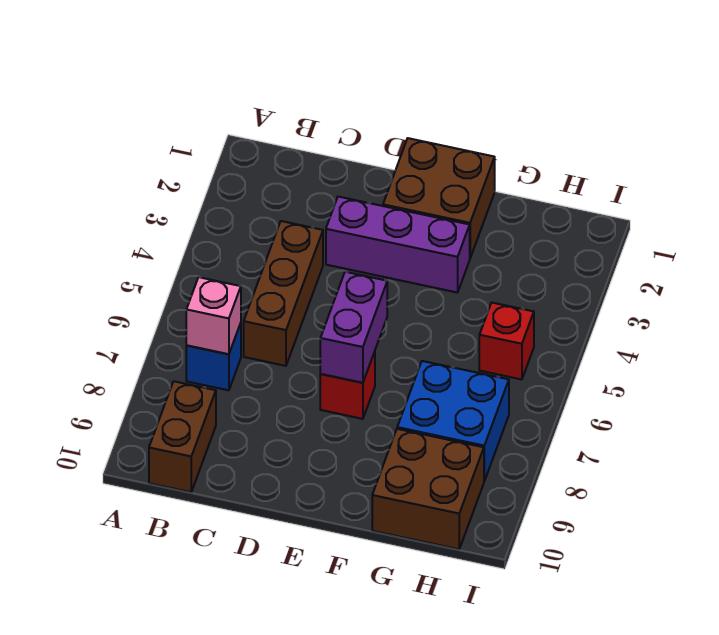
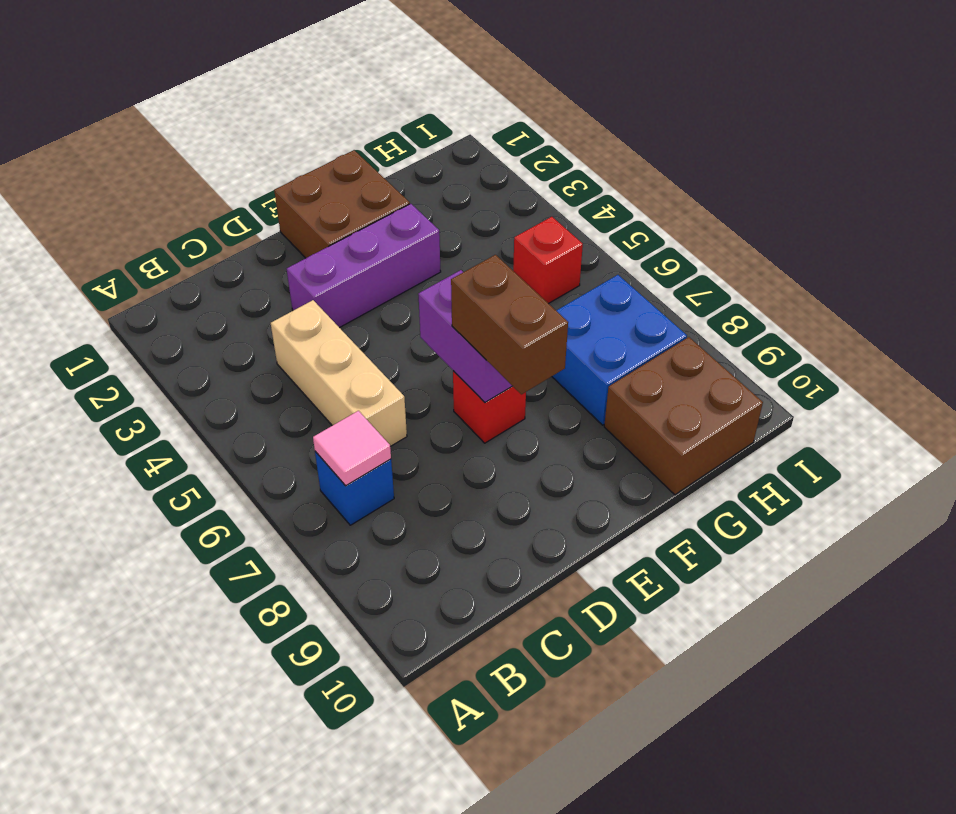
pink 1x1 brick [186,277,241,354] -> pink 1x1 tile [313,411,391,486]
brown 1x2 brick [149,381,216,492] -> brown 1x2 brick moved to [451,255,568,394]
brown 1x3 brick [244,221,323,366] -> tan 1x3 brick [271,300,407,446]

